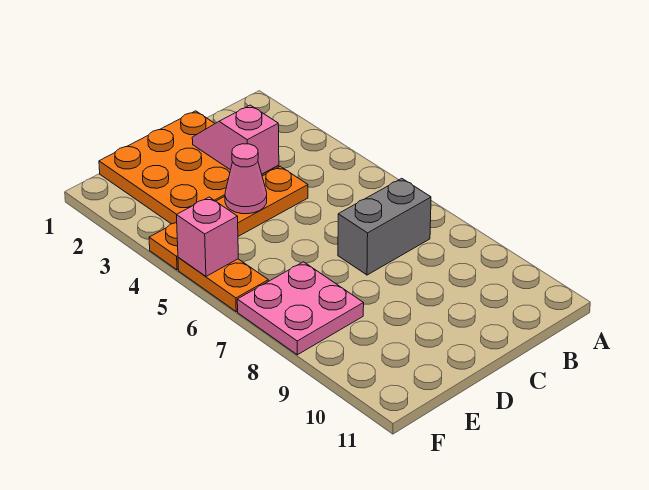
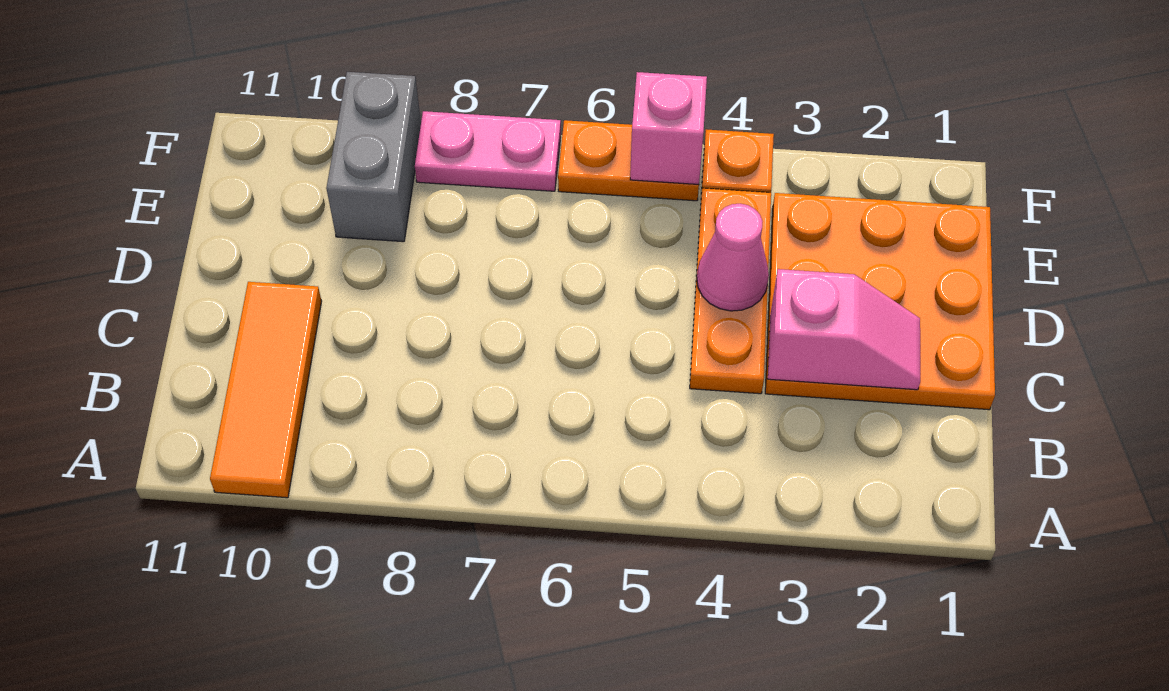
none -> orange 1x3 tile [210,282,322,498]
grey 1x2 brick [338,178,431,275] -> grey 1x2 brick moved to [326,72,421,242]
pink 2x2 plate [237,262,364,355] -> pink 1x2 plate [415,111,561,191]

